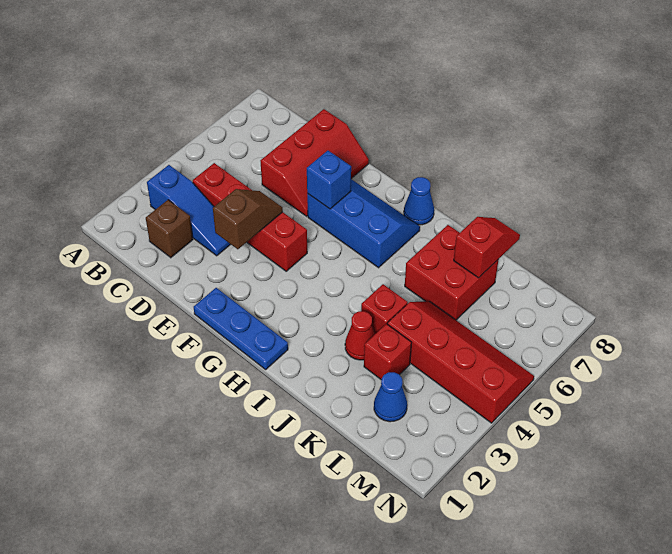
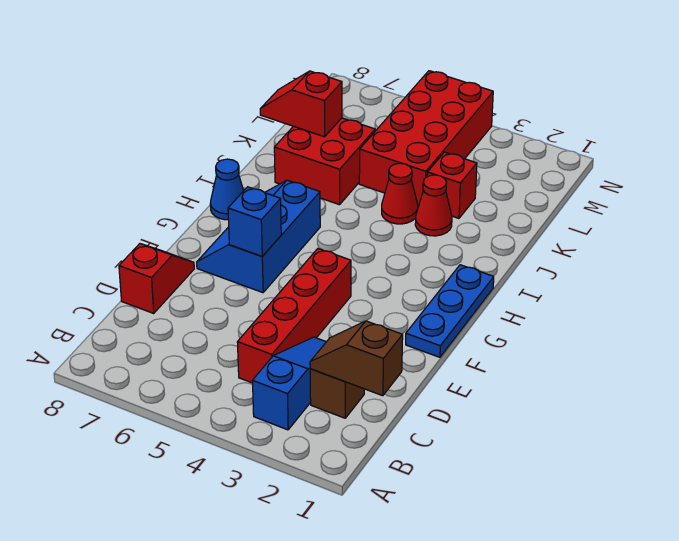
red 2x3 slope [261,109,369,216] -> red 1x2 slope [119,244,194,313]
brown 1x2 slope [213,189,283,249] -> brown 1x2 slope moved to [310,321,403,396]
red 1x1 brick [361,284,408,334] -> red 1x1 cone [382,163,418,224]
red 2x4 slope [387,301,534,423] -> red 2x4 brick [359,71,493,205]
blue 1x1 cone [374,372,407,422] -> none

